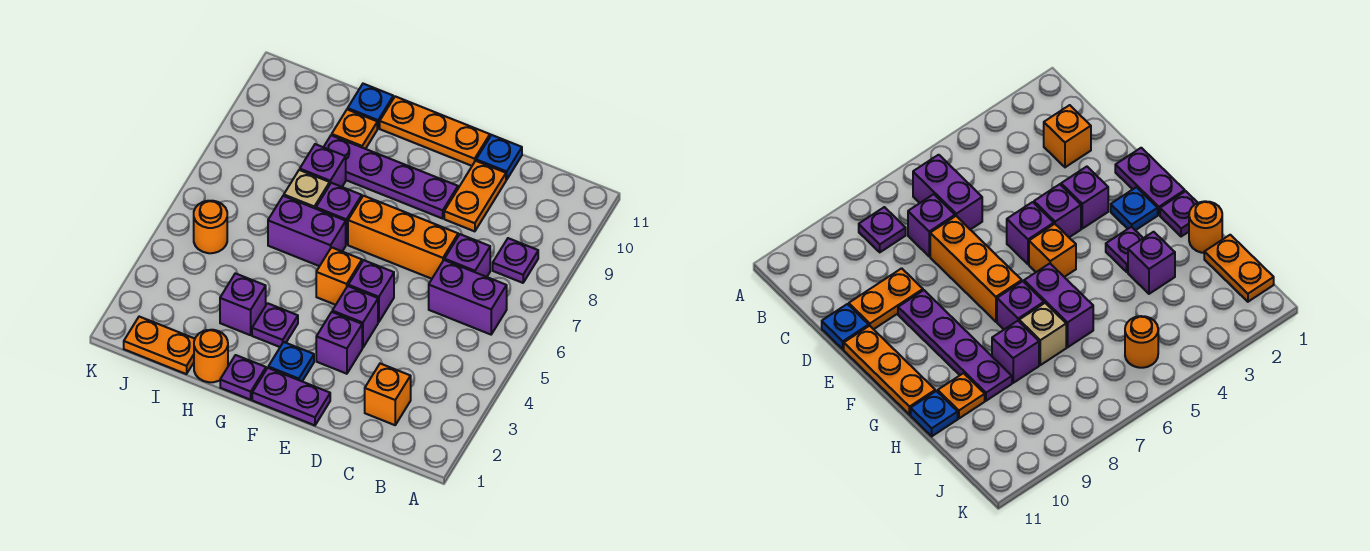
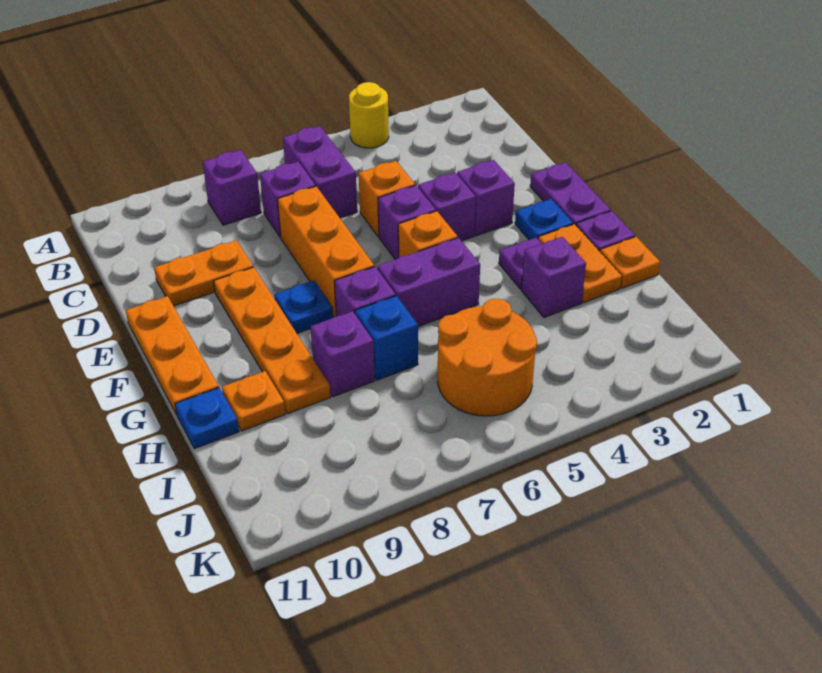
none -> yellow 1x1 round brick [349,82,389,148]
purple 1x1 plate [493,238,538,283] -> purple 1x1 brick [203,150,261,225]
orange 1x1 brick [365,364,411,425] -> orange 1x1 brick moved to [359,161,415,237]
blue 1x1 plate [476,135,522,180] -> blue 1x1 plate moved to [274,281,333,333]
purple 1x4 plate [324,135,458,219] -> orange 1x4 plate [214,267,331,413]
purple 1x2 brick [268,196,346,266] -> purple 1x2 brick turned to [377,238,480,327]
orange 1x1 round brick [194,330,228,382] -> orange 1x1 plate [600,237,660,288]
tan 1x1 brick [284,170,330,209] -> blue 1x1 brick [355,296,418,380]
orange 1x2 plate [124,317,195,374] -> orange 1x2 plate moved to [538,224,622,303]
orange 1x1 round brick [194,201,227,253] -> orange 2x2 round brick [438,299,537,416]

